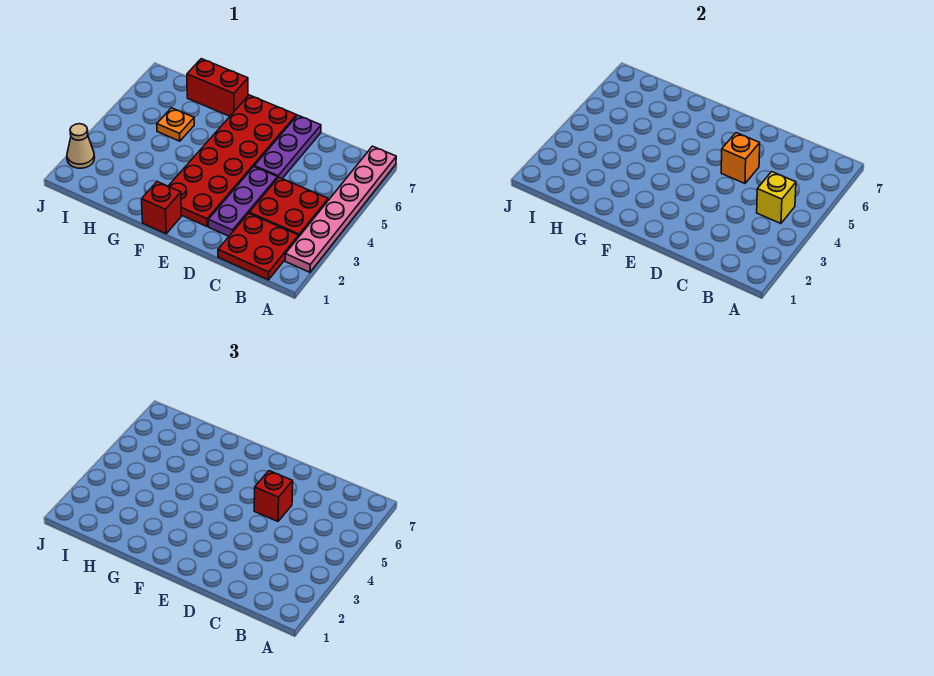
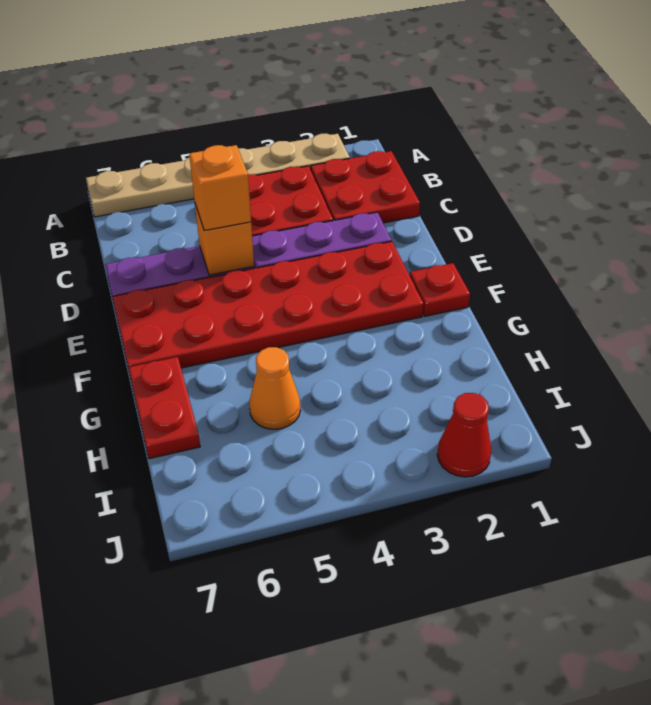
pink 1x6 plate [285,146,396,272] -> tan 1x6 plate [86,134,350,217]
yellow 1x1 brick [757,172,796,224] -> none
red 1x1 brick [254,471,293,521] -> orange 1x1 brick [189,145,251,231]
red 1x1 brick [142,182,181,234] -> red 1x1 plate [410,263,470,316]
red 1x2 brick [187,59,248,116] -> red 1x2 plate [128,357,200,459]
orange 1x1 plate [157,108,194,141] -> orange 1x1 cone [249,347,300,429]
tan 1x1 cone [67,124,95,168] -> red 1x1 cone [437,393,491,477]

